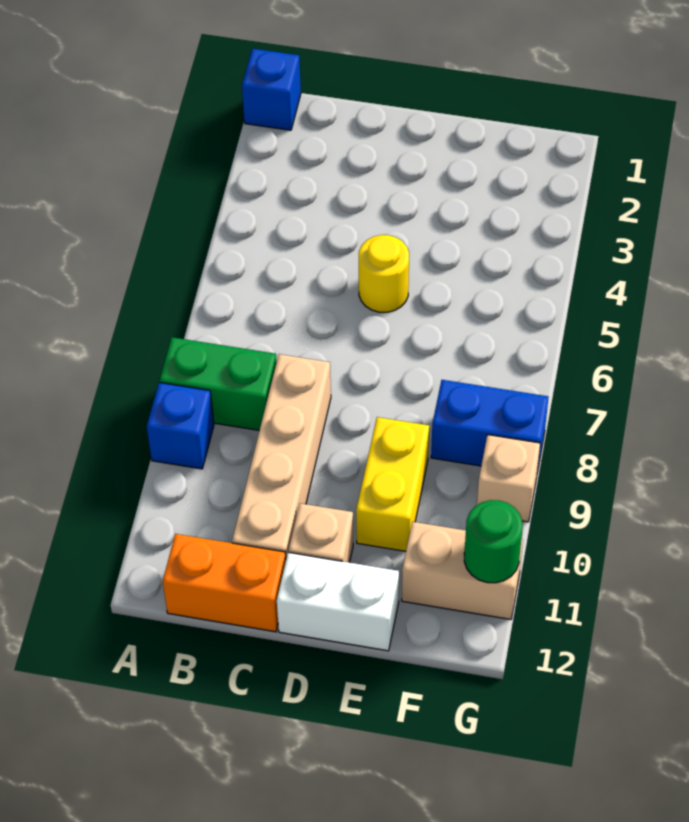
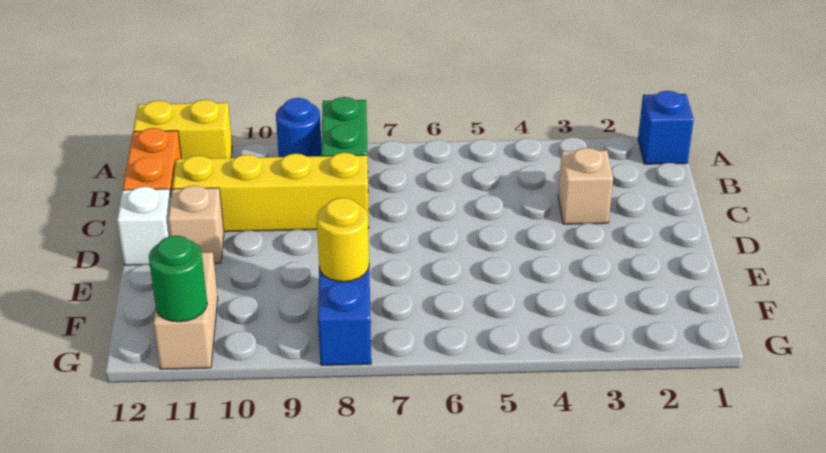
blue 1x1 brick [147,382,214,469] -> blue 1x1 round brick [276,98,322,157]
tan 1x4 brick [232,354,331,558] -> yellow 1x4 brick [172,153,369,232]
yellow 1x1 round brick [359,235,409,312] -> yellow 1x1 round brick moved to [317,198,369,282]
white 1x2 brick [277,552,399,651] -> white 1x1 brick [117,187,171,265]
yellow 1x2 brick [356,417,429,551] -> yellow 1x2 brick moved to [133,100,232,159]
tan 1x1 brick [477,435,540,522] -> tan 1x1 brick moved to [558,147,613,224]

